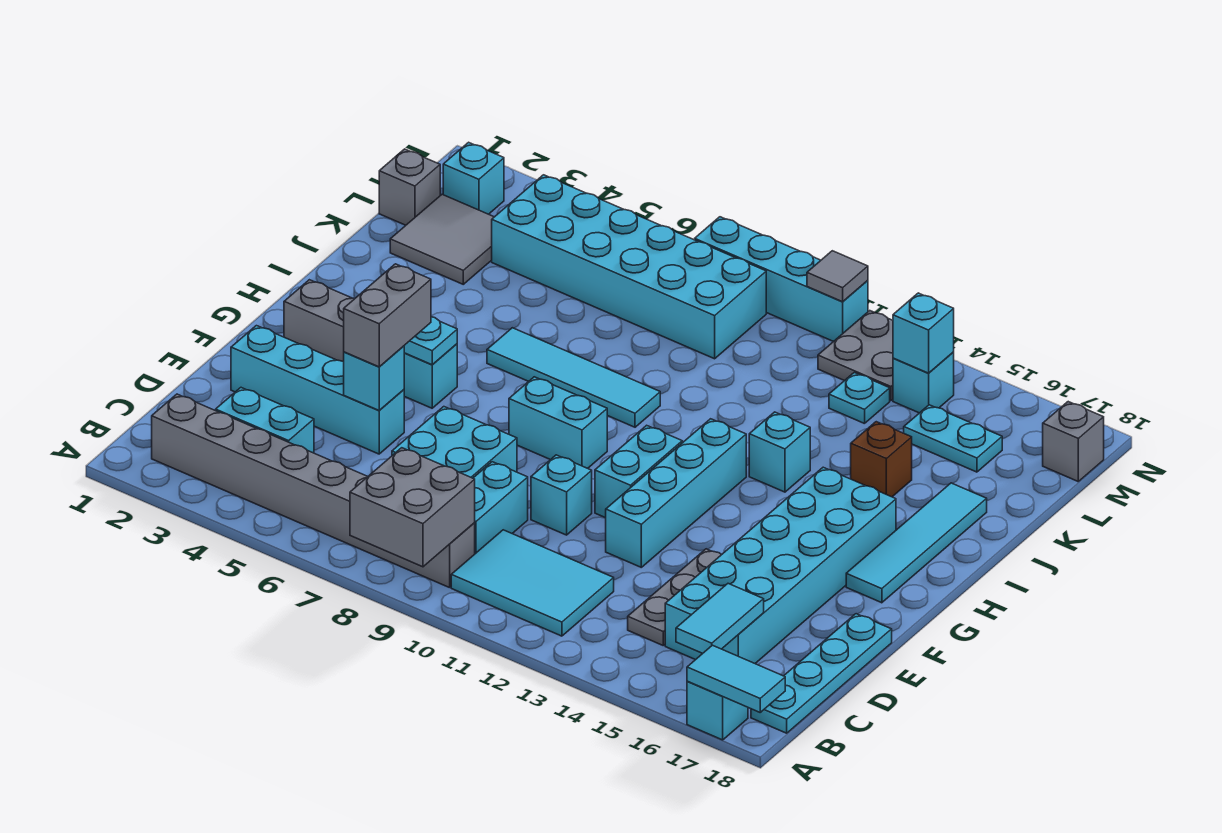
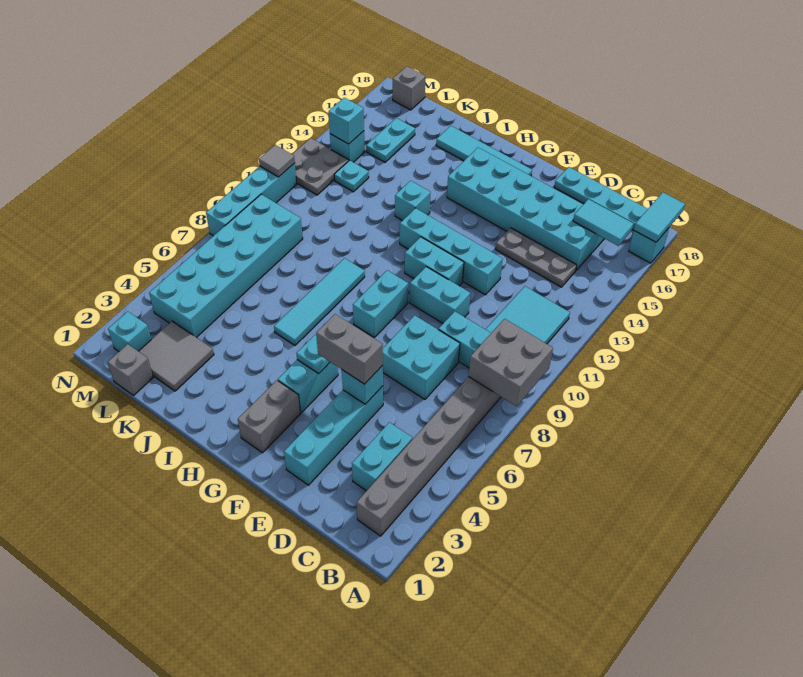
cyan 1x1 brick [531,455,592,535] -> cyan 1x2 brick [410,267,470,323]
brown 1x1 brick [851,422,912,497] -> none

